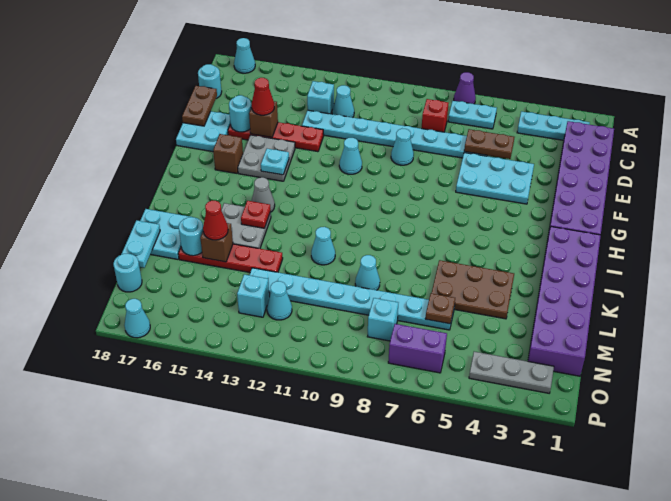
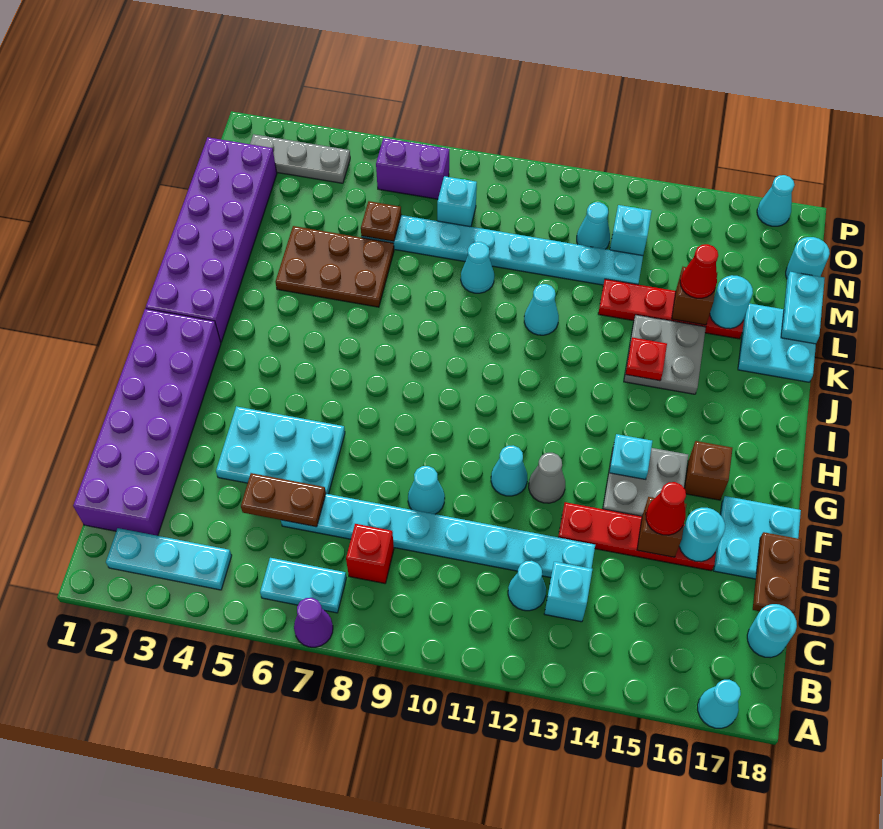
grey 1x1 cone [252,177,275,212] -> grey 1x1 cone moved to [529,453,565,503]

